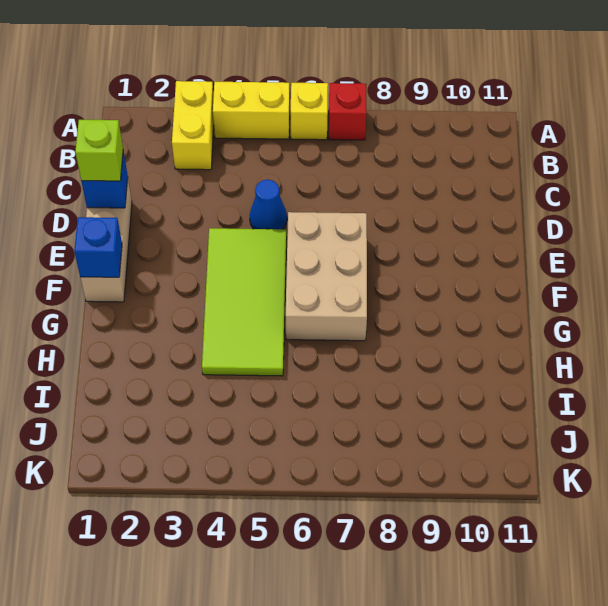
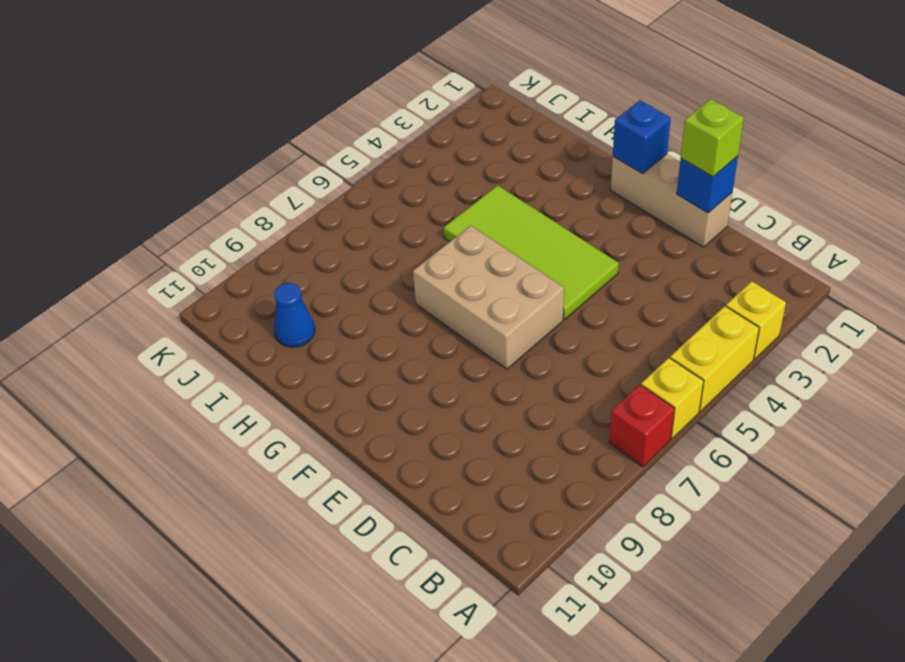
yellow 1x2 brick [172,81,214,170] -> yellow 1x1 brick [726,281,786,359]
blue 1x1 cone [250,179,287,229] -> blue 1x1 cone moved to [274,283,315,347]

